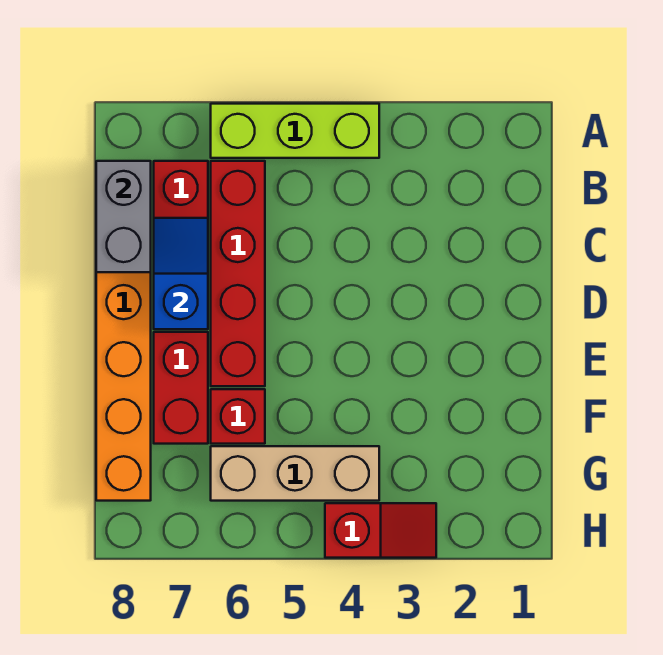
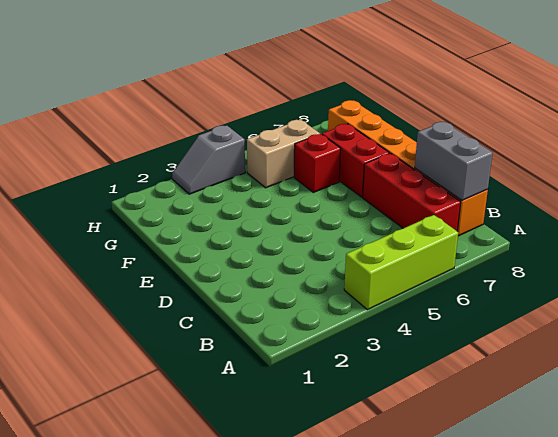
red 1x4 brick [211,161,265,386] -> none
blue 1x2 slope [154,218,208,329] -> none
tan 1x3 brick [211,446,379,501] -> tan 1x2 brick [247,120,320,188]
red 1x2 slope [325,503,436,558] -> grey 1x2 slope [172,125,245,194]

